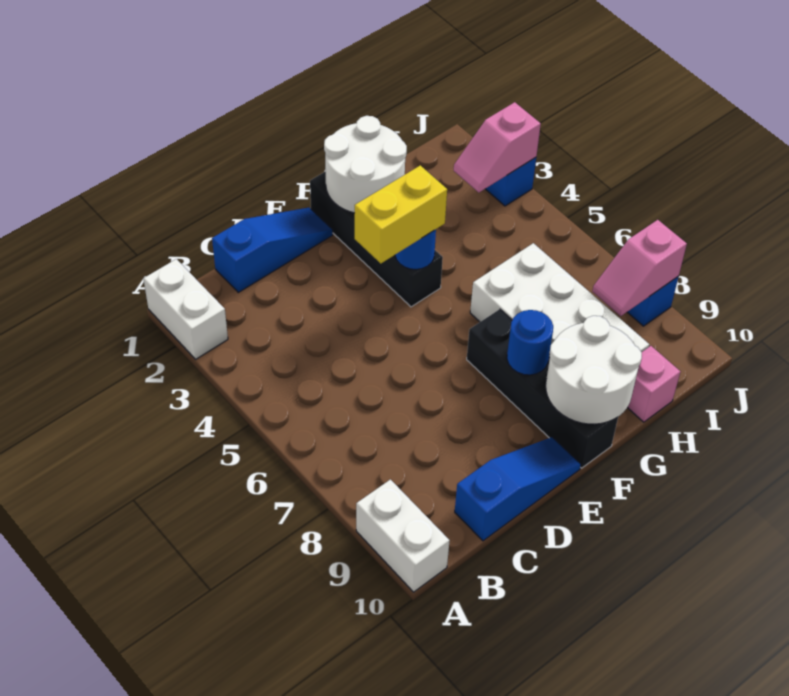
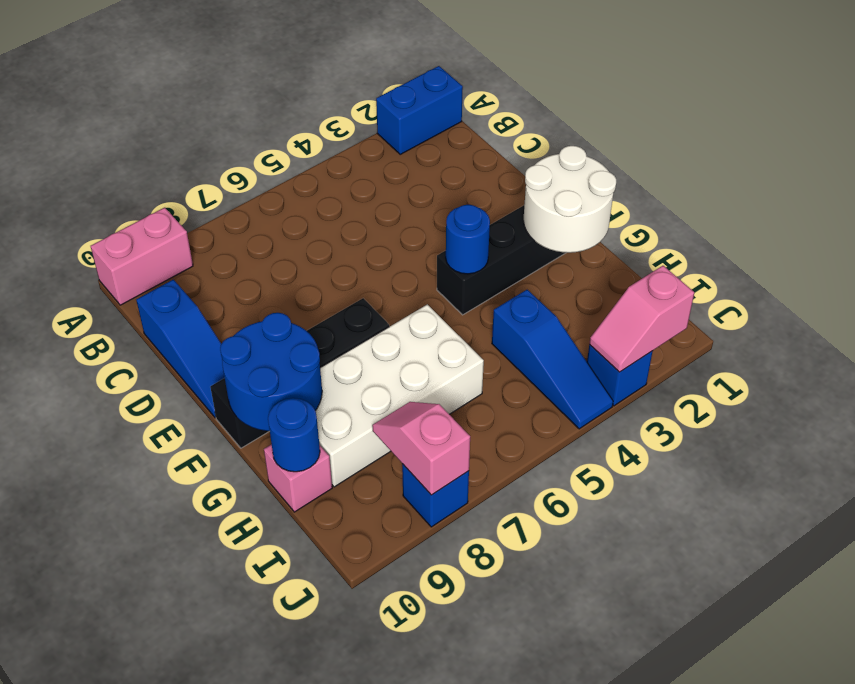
white 1x2 brick [143,259,228,359] -> blue 1x2 brick [376,66,463,154]
white 1x2 brick [356,480,450,592] -> pink 1x2 brick [91,208,193,305]
blue 1x3 slope [212,208,333,292] -> blue 1x3 slope moved to [492,290,613,429]
yellow 1x2 brick [355,165,447,263] -> none
blue 1x1 round brick [507,310,553,375] -> blue 1x1 round brick moved to [268,398,320,472]
white 2x2 round brick [546,316,642,424] -> blue 2x2 round brick [220,313,322,431]
pink 1x2 slope [454,102,541,192] -> pink 1x2 slope turned to [589,266,694,372]

